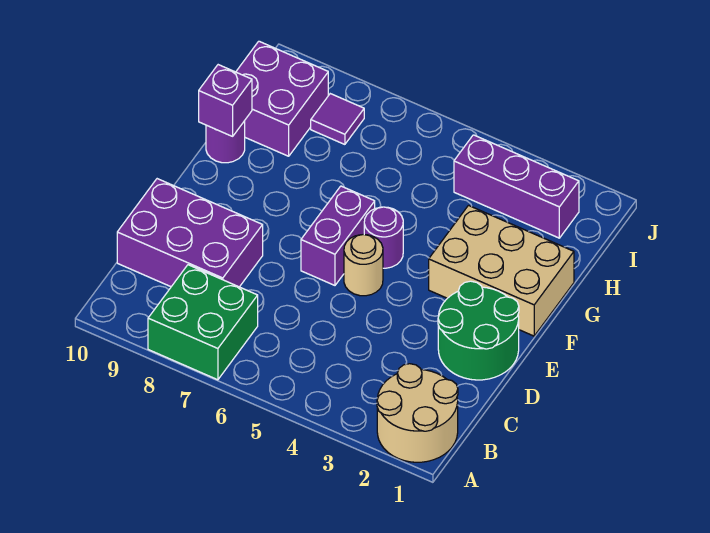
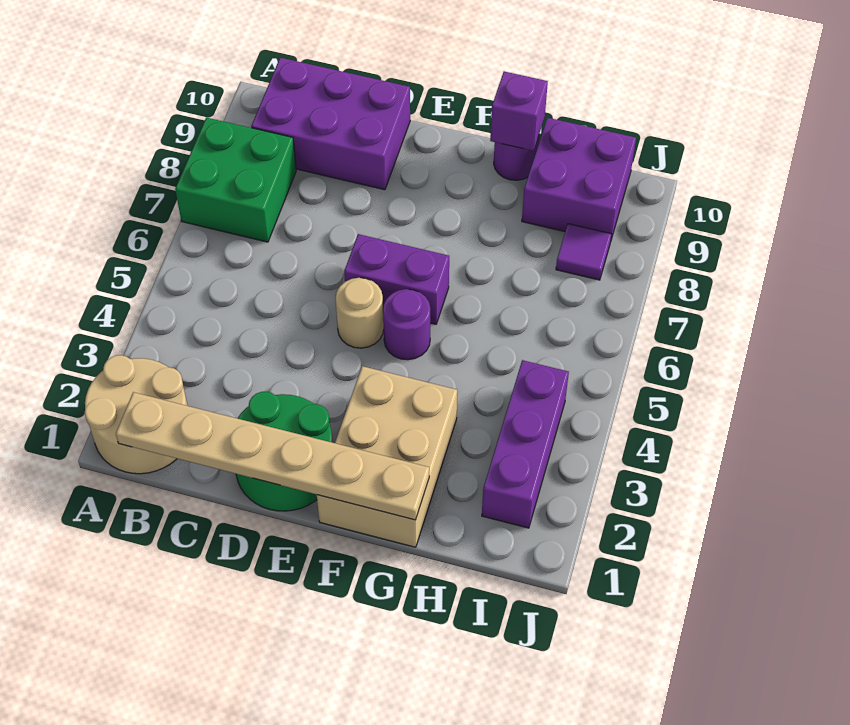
none -> tan 1x6 plate [116,392,429,520]
purple 2x3 brick [117,179,263,287] -> purple 2x3 brick turned to [251,58,410,190]

